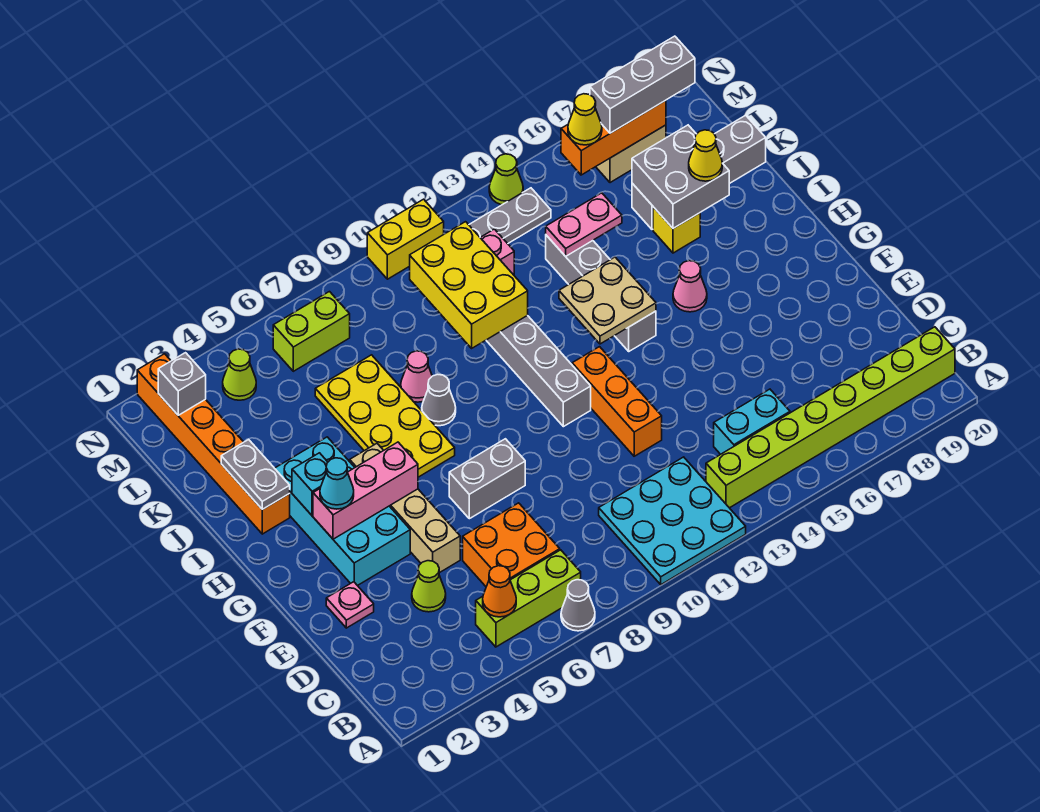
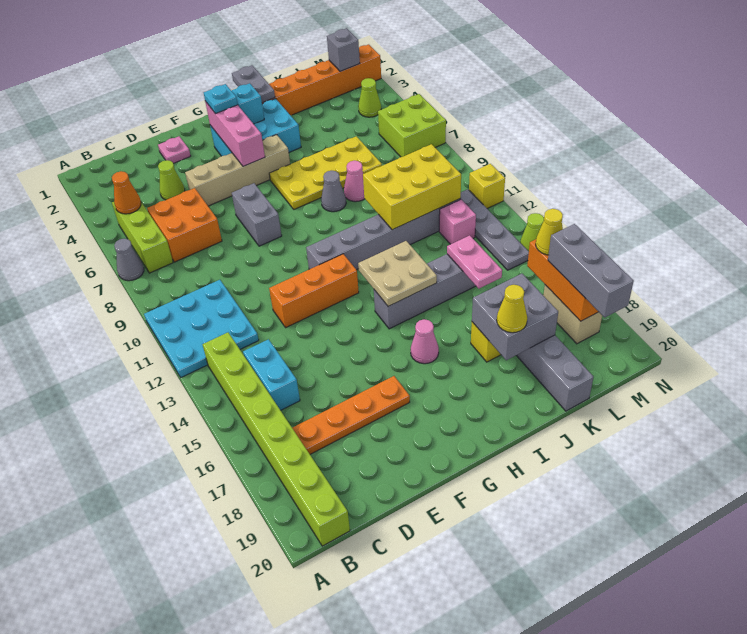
none -> orange 1x4 plate [293,376,410,454]
cyan 2x4 brick [275,437,410,586] -> cyan 2x3 brick [210,99,301,156]
cyan 1x1 cone [320,458,354,509] -> cyan 1x1 plate [204,84,238,114]
grey 1x2 plate [221,440,290,509] -> grey 1x2 plate turned to [232,65,275,103]
lime 1x2 brick [273,292,350,371] -> lime 2x2 brick [378,94,446,157]
yellow 1x2 brick [367,199,444,279] -> yellow 1x1 brick [469,164,505,208]

